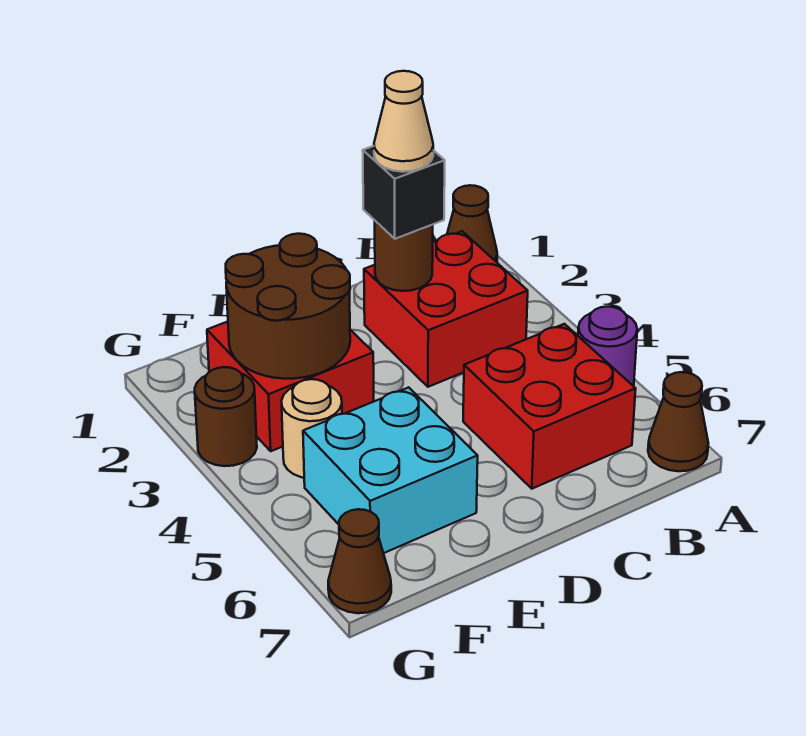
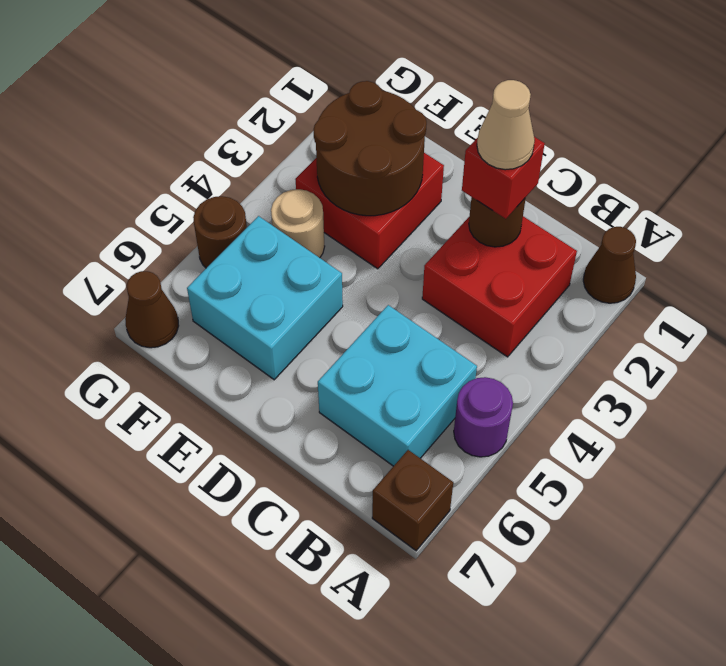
brown 1x1 cone [648,372,708,471] -> brown 1x1 brick [372,450,453,551]
red 2x2 brick [463,324,636,489] -> cyan 2x2 brick [318,305,477,466]
black 1x1 brick [363,146,445,239] -> red 1x1 brick [462,137,545,219]
brown 1x1 round brick [195,367,257,466] -> brown 1x1 round brick moved to [193,196,247,268]

